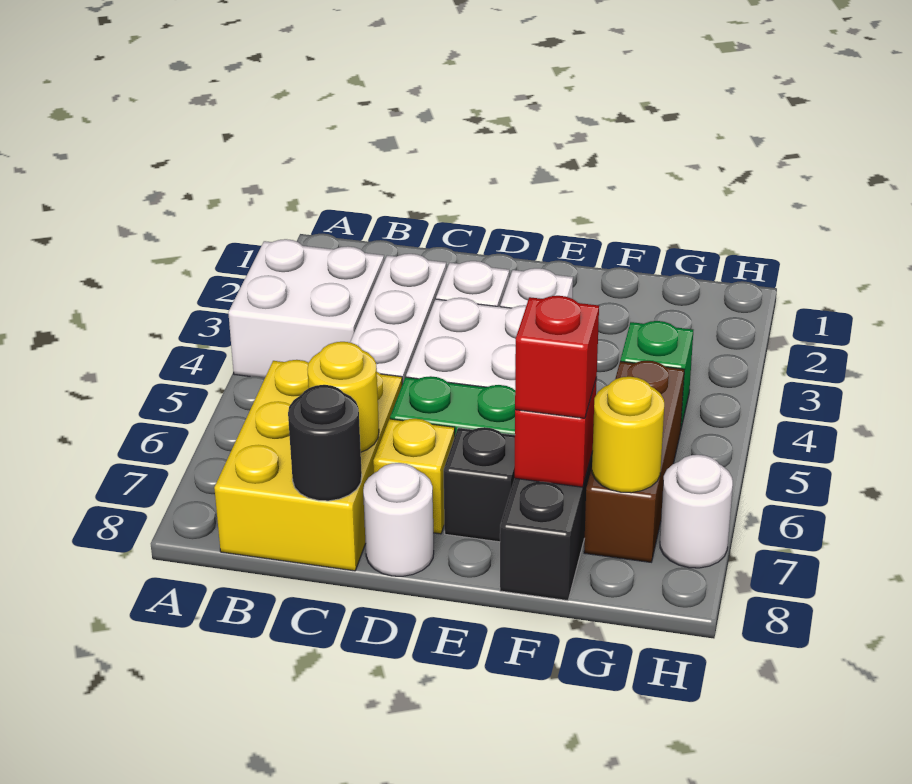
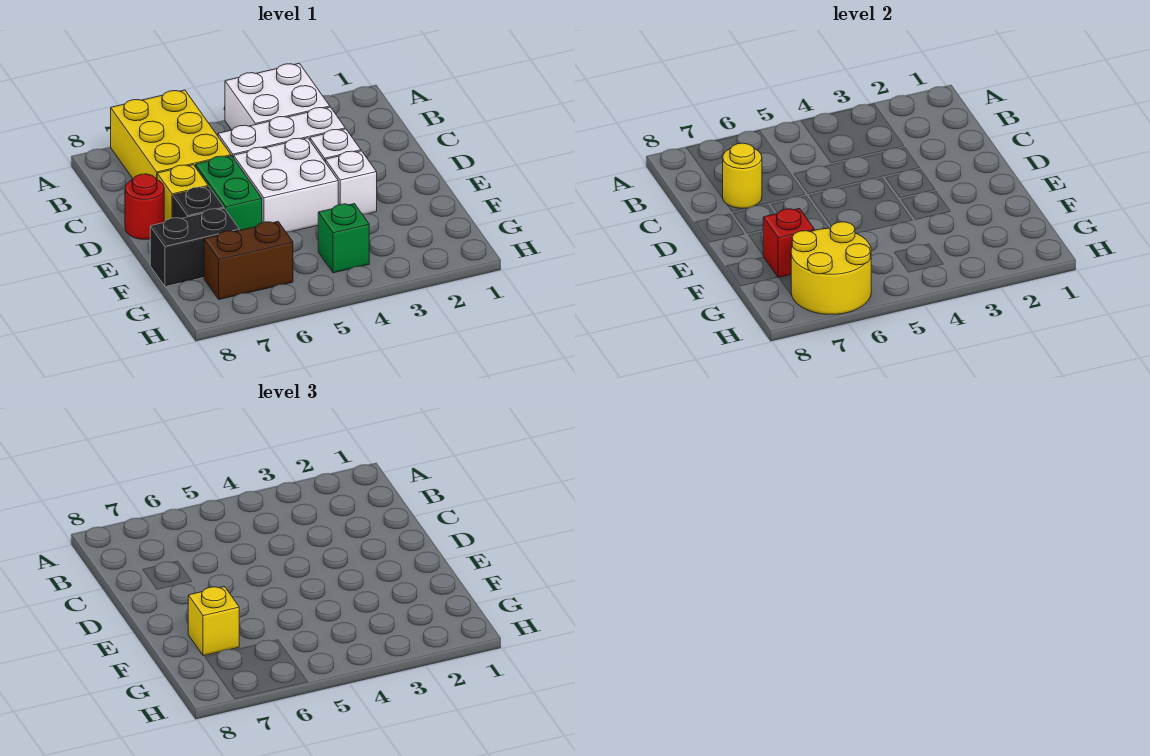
yellow 2x3 brick [214,360,402,571] -> yellow 2x3 brick turned to [111,90,231,179]
black 1x1 round brick [288,385,362,501] -> none
white 1x1 round brick [363,463,434,576] -> red 1x1 round brick [125,174,164,239]
red 1x1 brick [515,296,599,418] -> yellow 1x1 brick [188,587,239,656]
brown 1x3 brick [584,361,685,562] -> brown 1x2 brick [204,222,293,299]
yellow 1x1 round brick [592,377,664,493] -> yellow 2x2 round brick [791,222,871,314]
white 1x1 round brick [660,455,733,568] -> none

